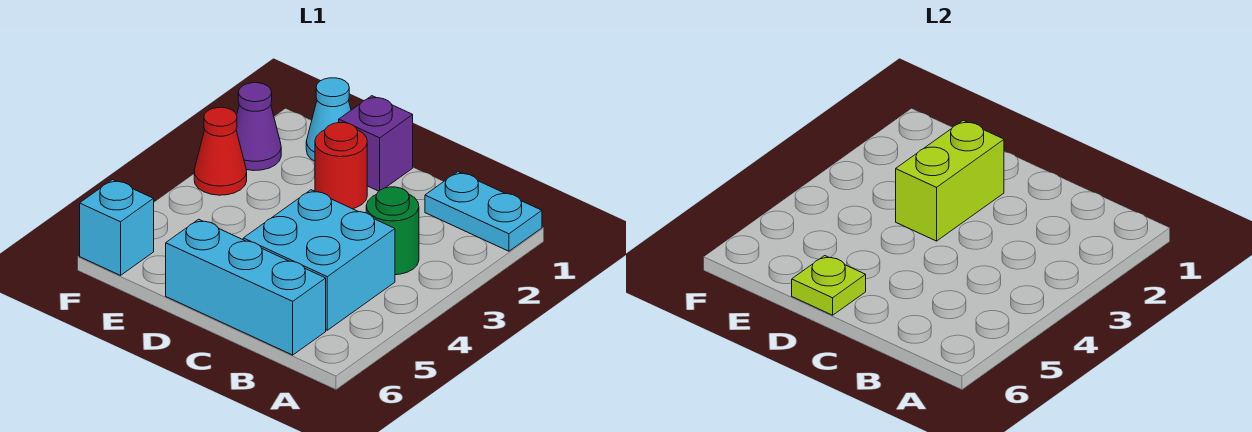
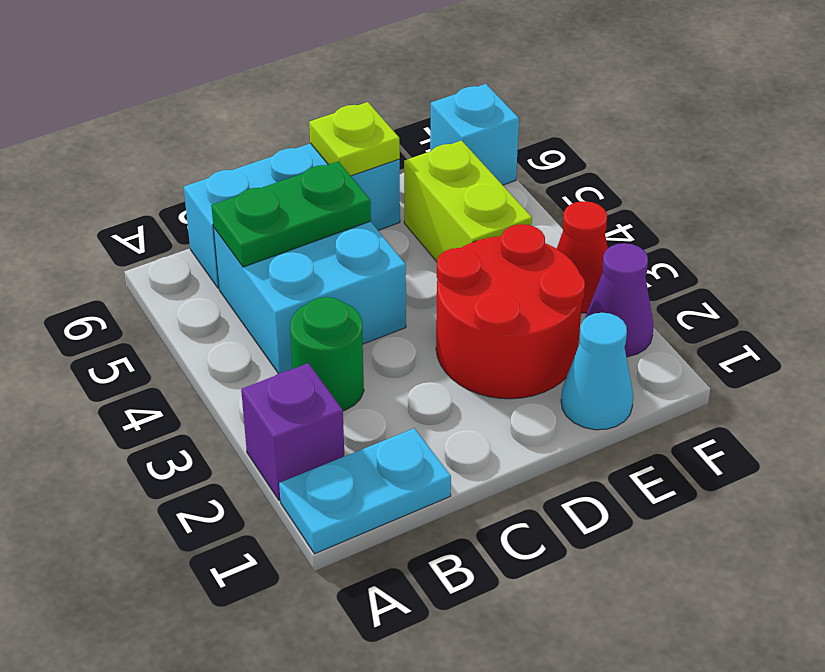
none -> green 1x2 plate [211,161,371,267]
purple 1x1 brick [339,96,413,191] -> purple 1x1 brick moved to [241,363,344,500]
red 1x1 round brick [315,123,367,209] -> red 2x2 round brick [436,224,585,399]
lime 1x2 brick [896,120,1004,241] -> lime 1x2 brick moved to [404,141,532,262]

